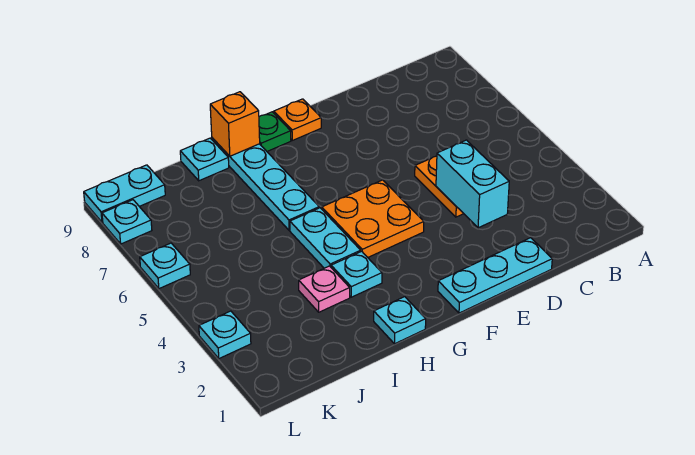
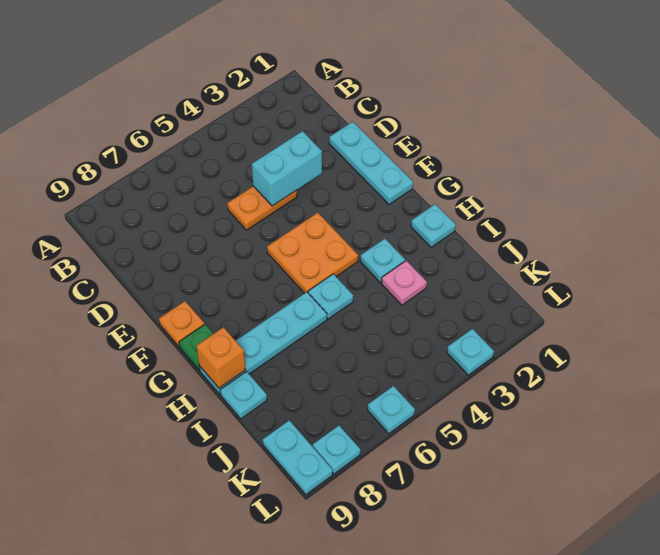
cyan 1x2 plate [290,208,361,268] -> cyan 1x1 plate [308,274,353,319]

